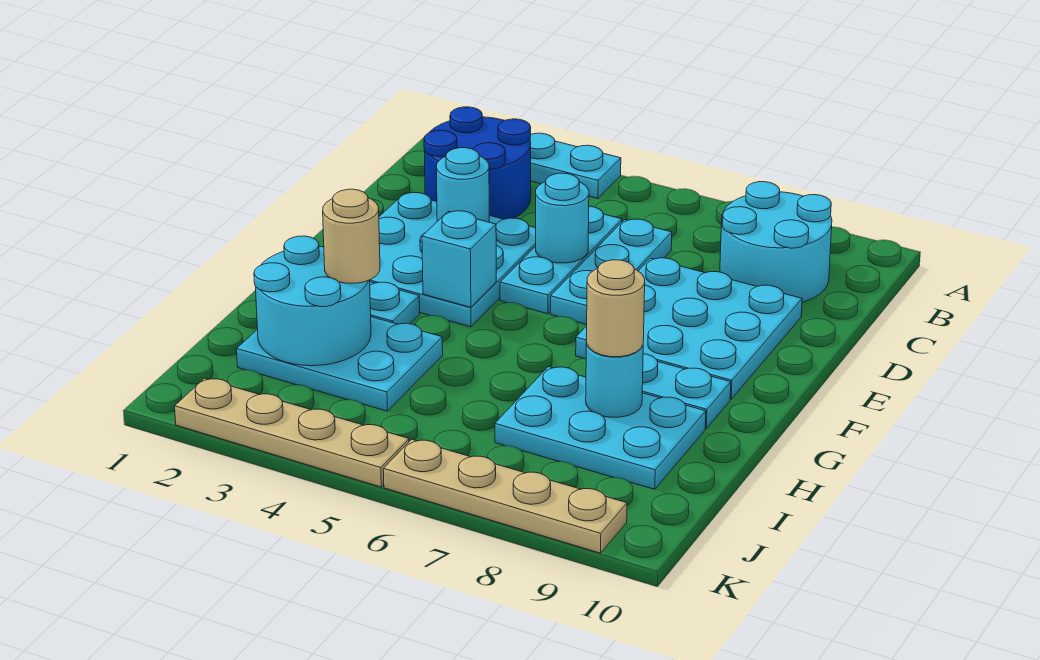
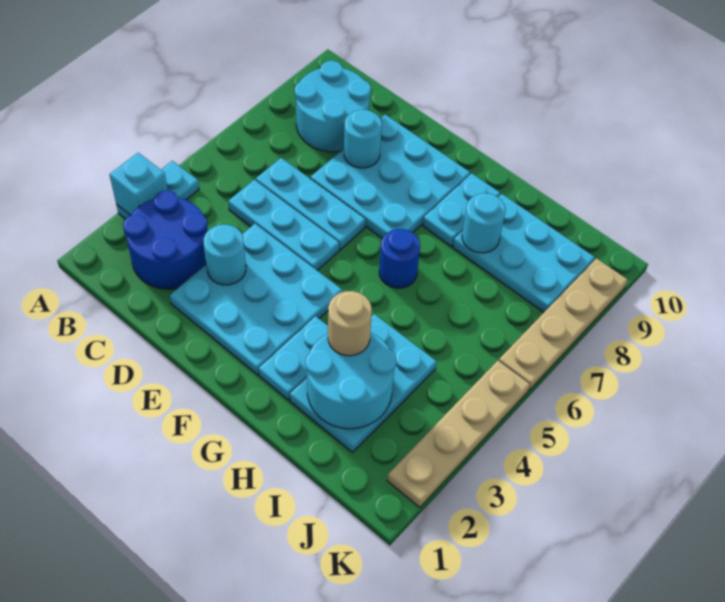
cyan 1x1 round brick [536,173,589,263] -> cyan 1x1 round brick moved to [344,110,382,168]
cyan 1x1 brick [422,211,496,307] -> cyan 1x1 brick moved to [109,153,168,215]
none -> blue 1x1 round brick [379,229,420,288]
cyan 2x3 plate [495,367,706,489] -> cyan 2x3 plate turned to [453,194,595,312]
tan 1x1 round brick [587,260,645,357] -> none

